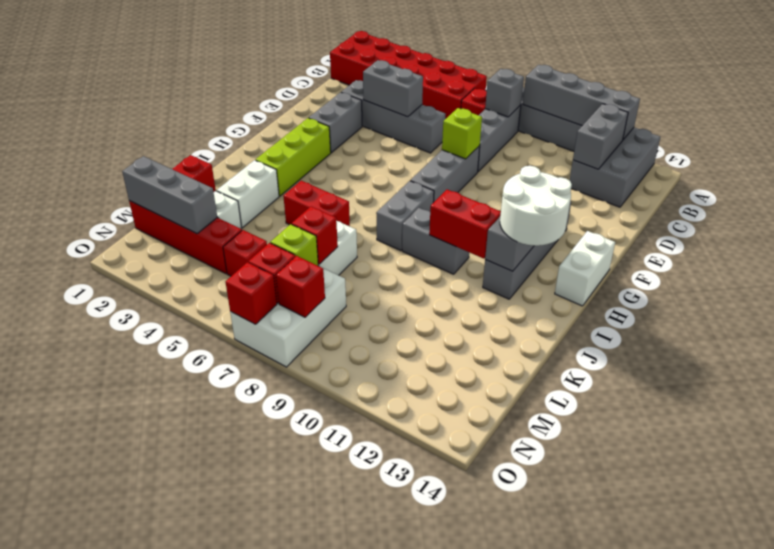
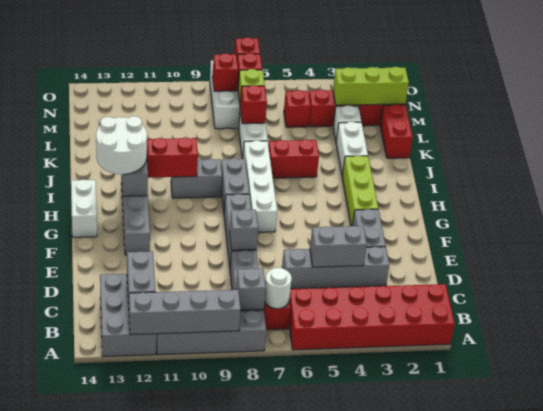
none -> white 1x1 round brick [264,268,292,309]
lime 1x1 brick [442,108,482,159] -> grey 1x1 brick [230,209,258,250]
none -> white 1x4 brick [243,140,277,232]
grey 1x3 brick [122,156,217,234] -> lime 1x3 brick [333,67,409,105]

